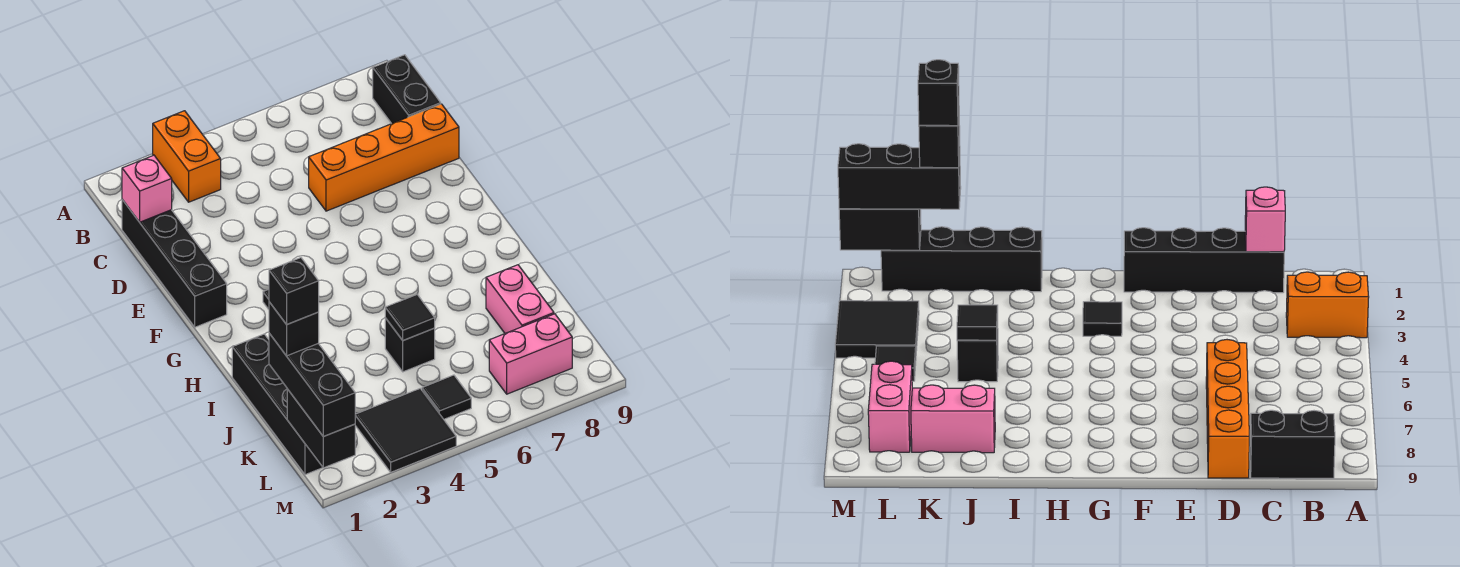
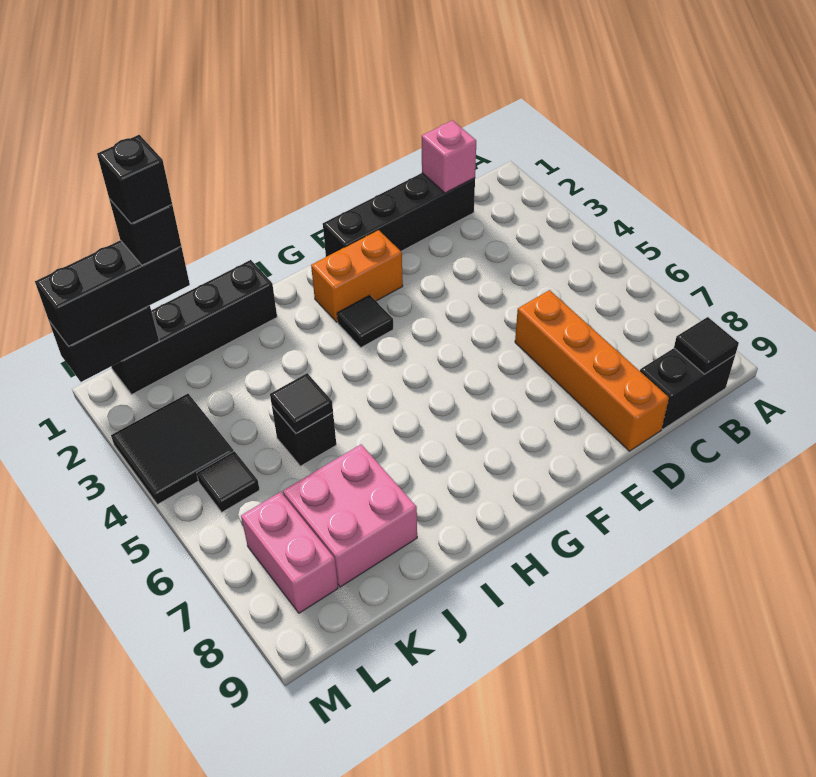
orange 1x2 brick [153,111,221,202] -> orange 1x2 brick moved to [311,230,403,322]
none -> black 1x1 tile [674,317,739,374]
pink 1x2 brick [486,265,554,333] -> pink 2x2 brick [283,444,417,587]

